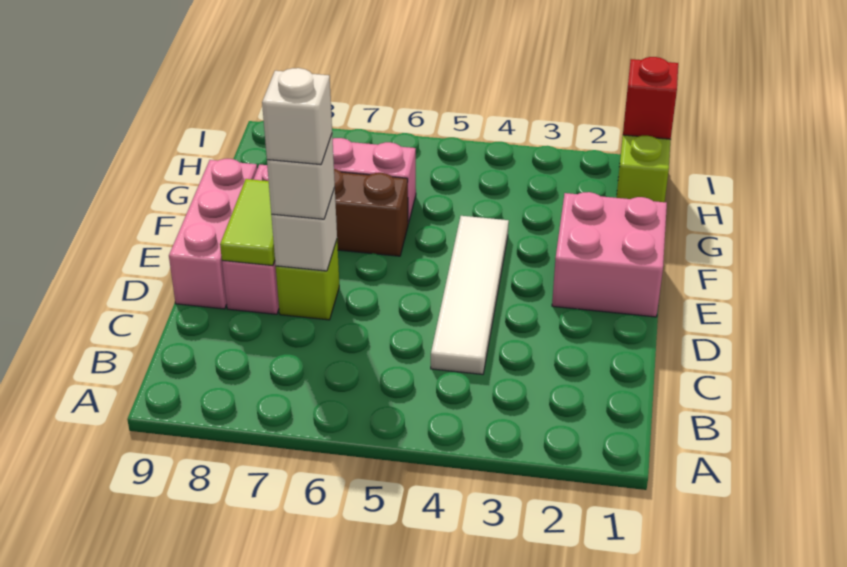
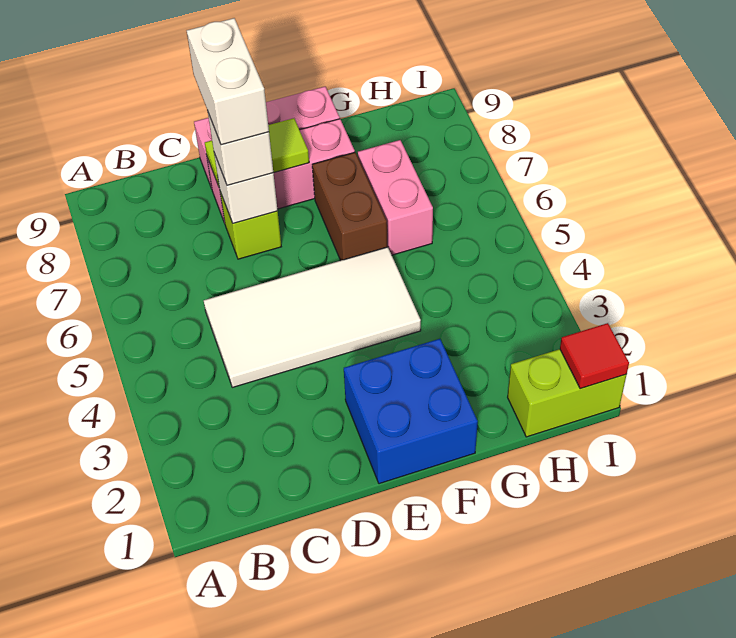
white 1x4 tile [431,216,509,374] -> white 2x4 tile [204,247,421,387]
white 1x1 brick [262,68,332,165] -> white 1x2 brick [187,18,269,145]
pink 2x2 brick [552,192,667,317] -> blue 2x2 brick [344,339,478,484]
red 1x1 brick [623,57,678,139] -> red 1x1 tile [560,323,629,389]

